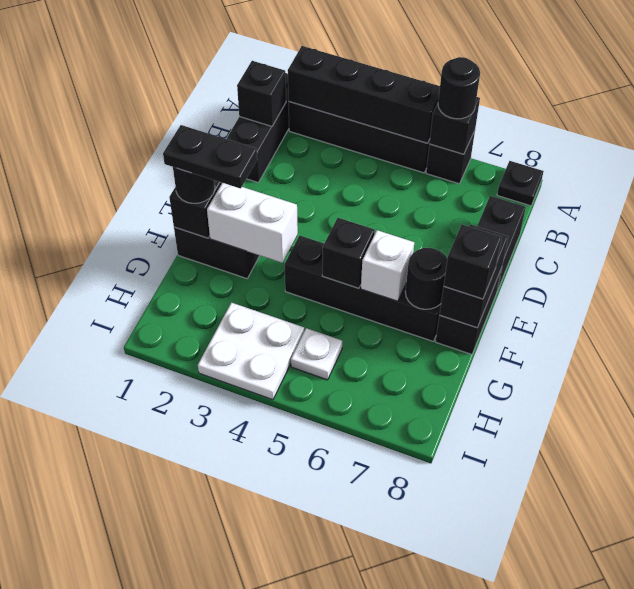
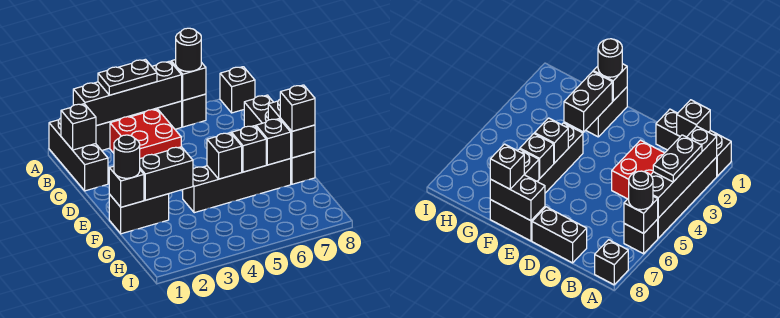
black 1x1 plate [497,161,544,206] -> black 1x1 brick [220,67,255,113]
none -> red 2x2 brick [110,109,181,159]
black 1x2 plate [163,125,257,189] -> black 1x2 plate moved to [98,59,157,95]
white 1x2 brick [207,183,298,263] -> black 1x2 brick [140,147,193,200]
white 1x1 brick [361,230,414,301] -> black 1x1 brick [232,126,266,172]
black 1x1 round brick [405,248,448,309] -> black 1x1 brick [256,119,291,165]
white 2x2 plate [198,303,304,400] -> none
white 1x1 plate [291,328,342,380] -> none

